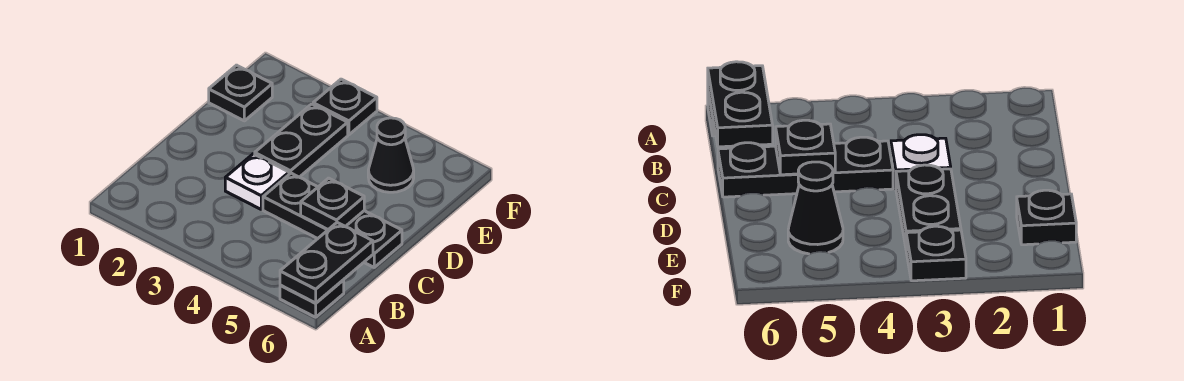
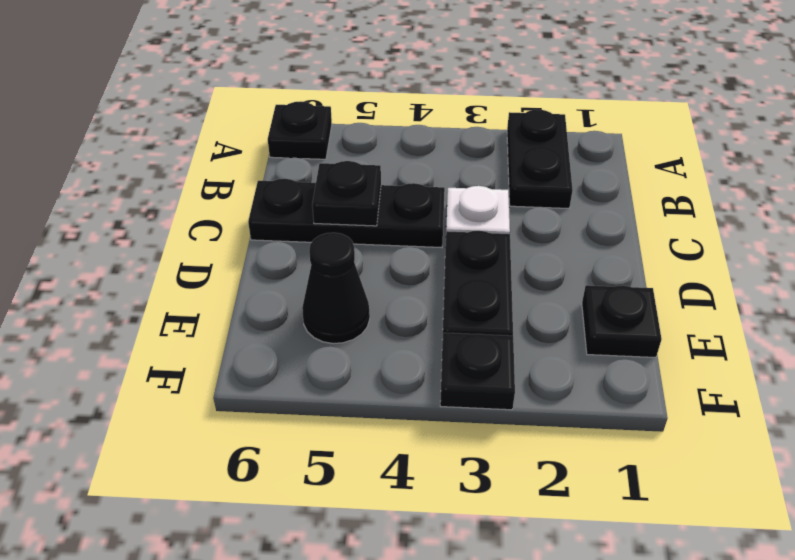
black 1x2 plate [280,223,373,303] -> black 1x2 plate moved to [507,110,573,208]

